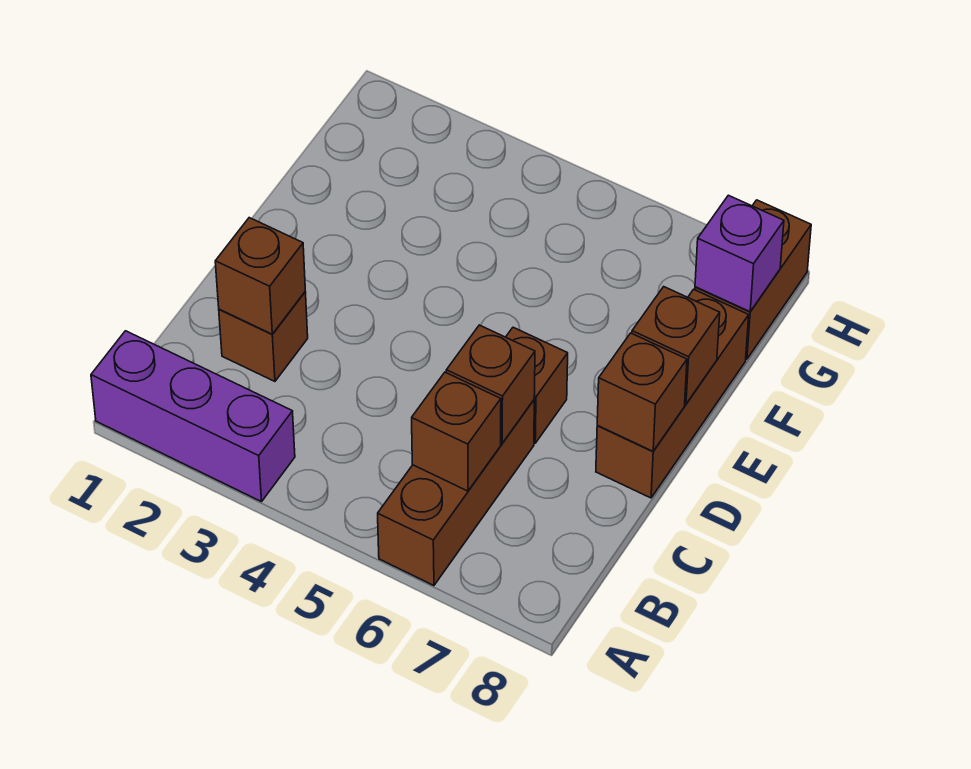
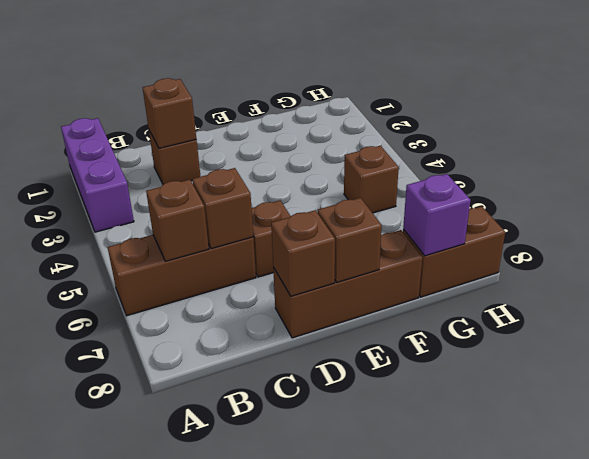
none -> brown 1x1 brick [344,146,399,213]

